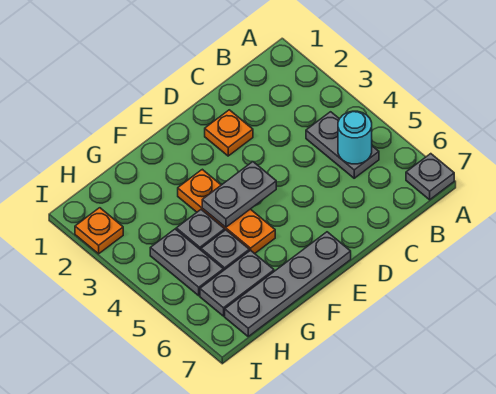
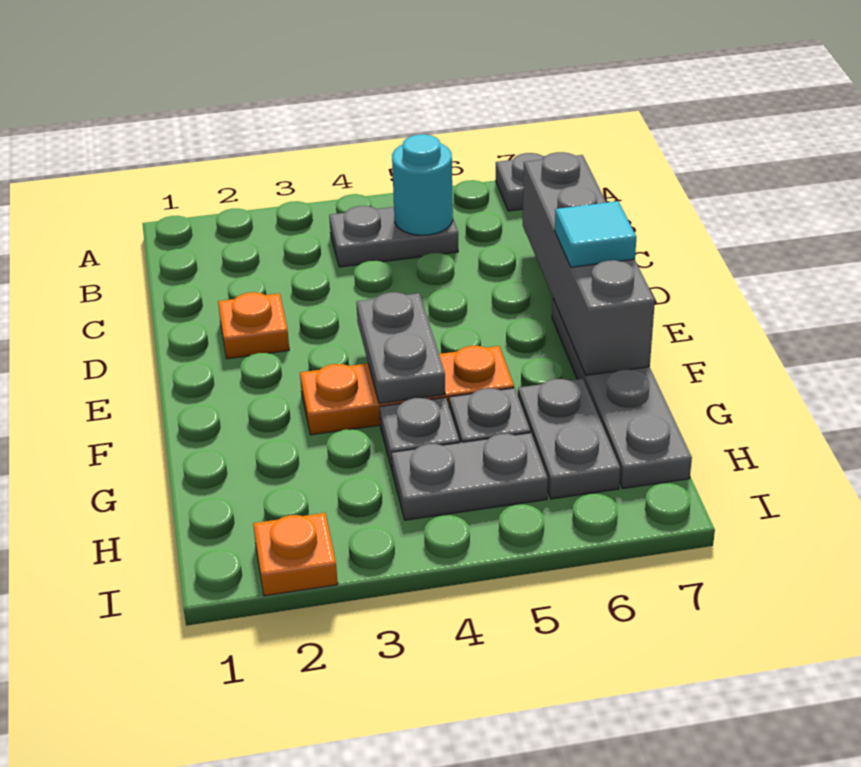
none -> grey 1x4 brick [523,152,655,375]
none -> cyan 1x1 tile [555,201,636,267]

